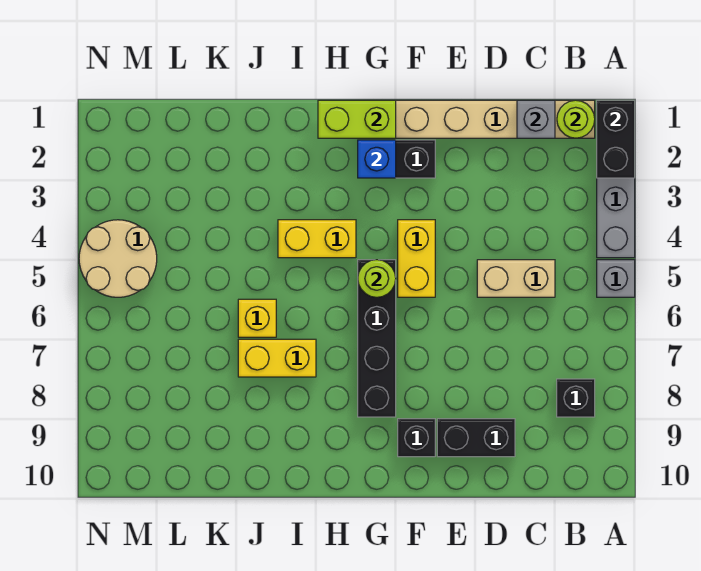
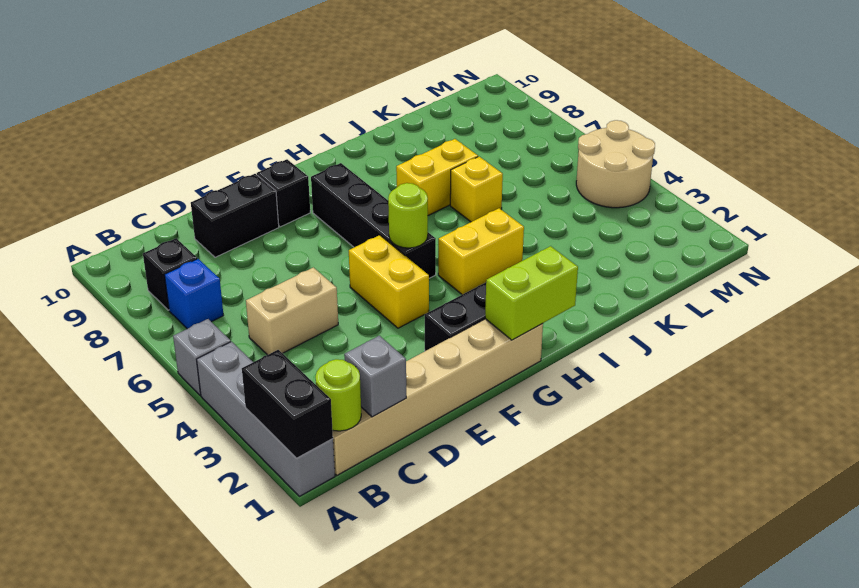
blue 1x1 brick [358,140,396,178] -> blue 1x1 brick moved to [165,259,224,329]

